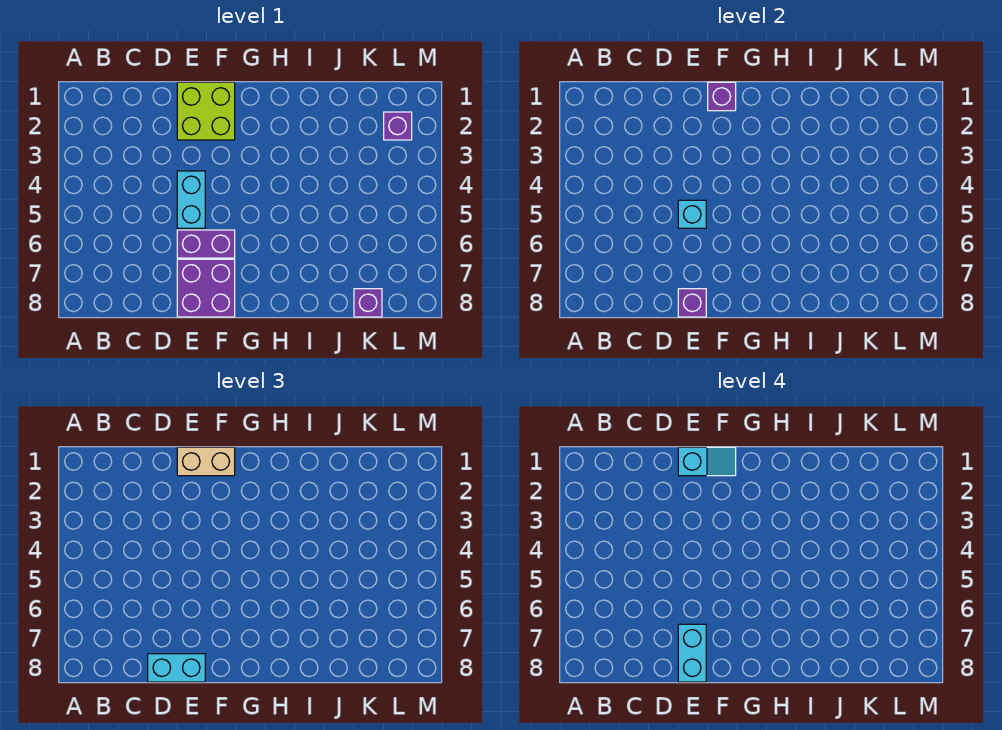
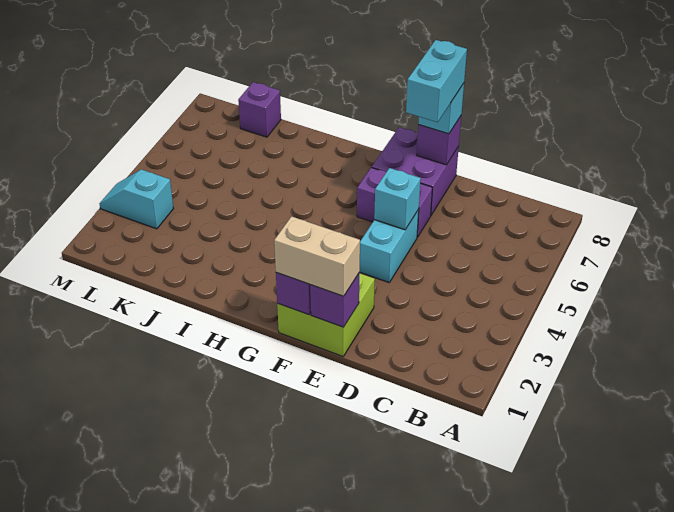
cyan 1x2 brick [148,654,205,682] -> cyan 1x1 brick [418,83,464,134]
cyan 1x2 slope [678,447,736,476] -> cyan 1x2 slope moved to [99,169,173,229]
purple 1x1 brick [384,112,412,140] -> purple 1x1 brick moved to [310,272,360,327]

